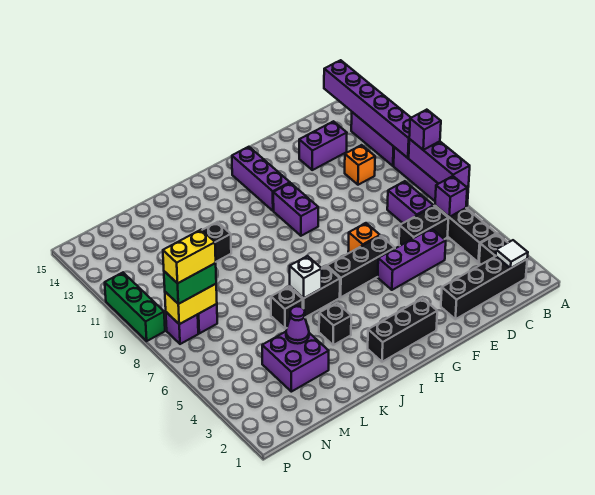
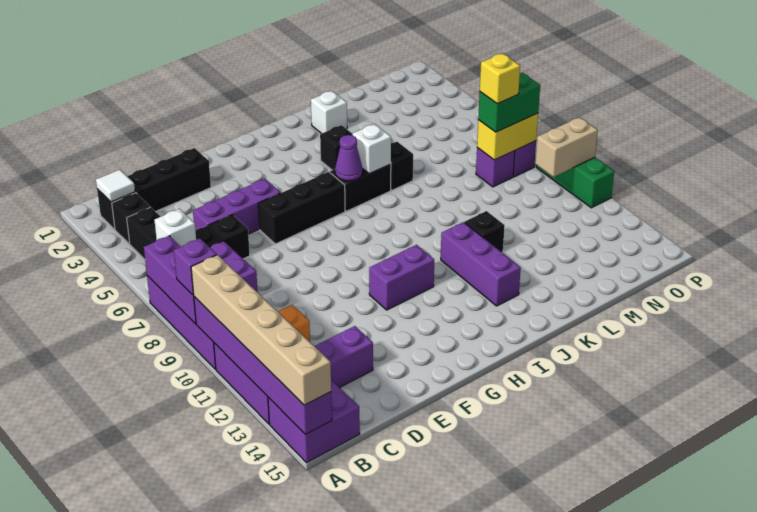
none -> tan 1x6 brick [191,255,331,405]
purple 1x1 brick [435,176,467,217] -> white 1x1 brick [154,209,196,246]
orange 1x1 brick [348,223,380,253] -> none
black 1x3 brick [368,298,437,362] -> none
purple 1x2 brick [273,183,318,236] -> purple 1x2 brick turned to [369,245,434,310]
purple 1x3 brick [232,147,290,211] -> purple 1x3 brick moved to [441,222,521,306]
none -> white 1x1 brick [311,91,347,134]
purple 2x2 brick [262,332,329,392] -> purple 2x2 brick moved to [268,380,360,463]
purple 1x1 cone [286,306,309,344] -> purple 1x1 cone moved to [335,135,363,181]
yellow 1x2 brick [163,230,216,283] -> yellow 1x1 brick [480,53,520,104]
none -> tan 1x2 brick [535,117,598,177]

